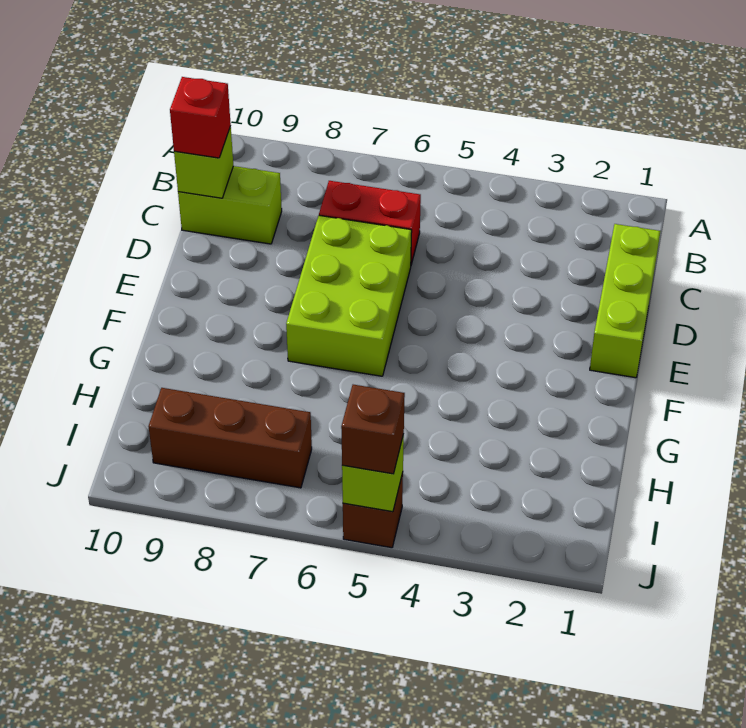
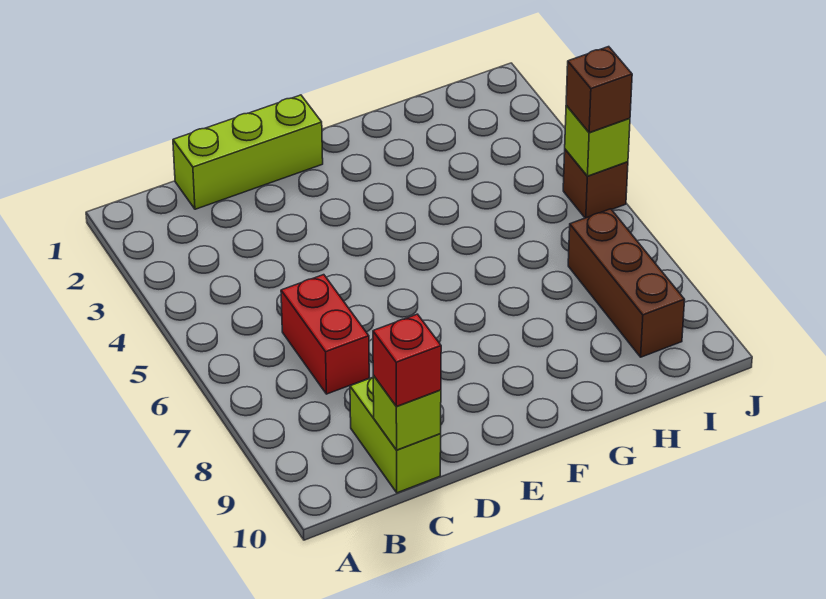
lime 2x3 brick [286,215,412,376] -> none

